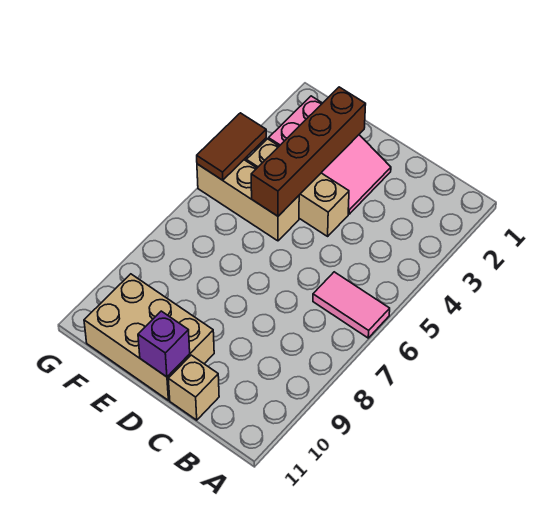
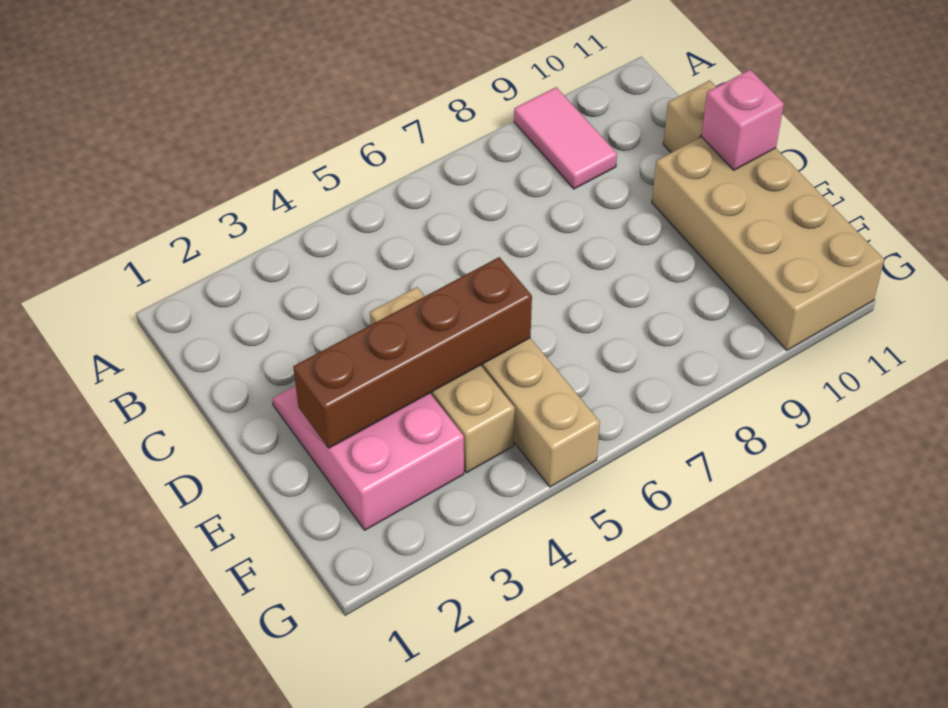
pink 1x2 tile [313,272,390,338] -> pink 1x2 tile moved to [514,87,617,189]
tan 2x3 brick [84,274,214,400] -> tan 2x4 brick [652,137,884,350]
purple 1x1 brick [138,311,190,377] -> pink 1x1 brick [701,70,784,170]
brown 1x2 tile [197,113,266,180] -> none

